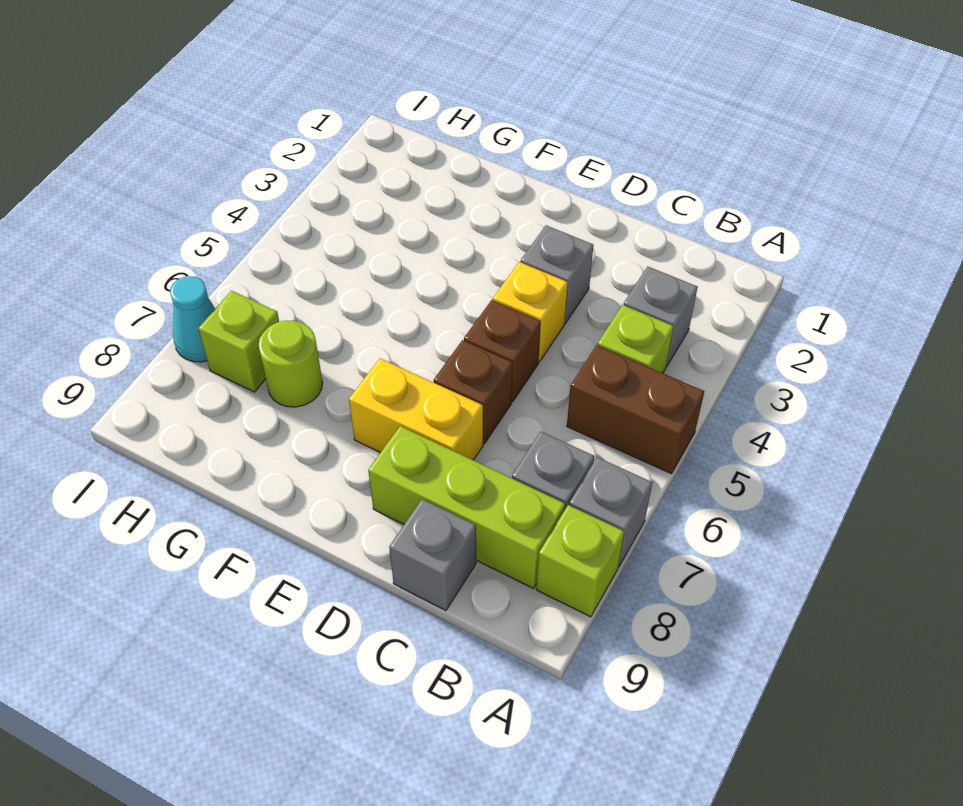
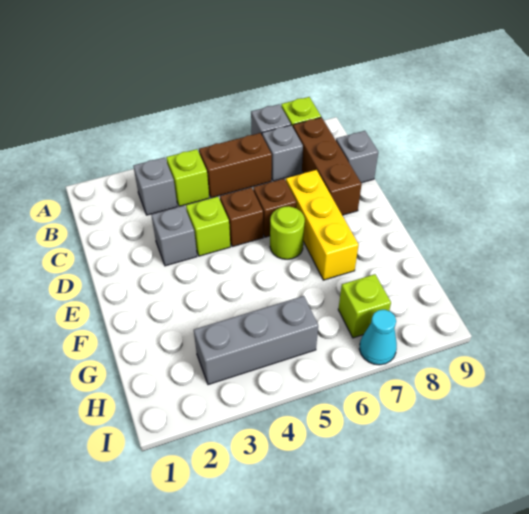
brown 1x2 brick [567,345,704,474] -> brown 1x2 brick turned to [199,133,272,198]
lime 1x3 brick [368,426,565,588] -> brown 1x3 brick [293,117,362,215]
yellow 1x1 brick [493,262,568,362] -> lime 1x1 brick [186,196,230,256]
yellow 1x2 brick [349,358,483,460] -> yellow 1x3 brick [286,170,358,280]
lime 1x1 round brick [258,321,323,407] -> lime 1x1 round brick moved to [270,206,305,259]
none -> grey 1x3 brick [194,296,318,385]

